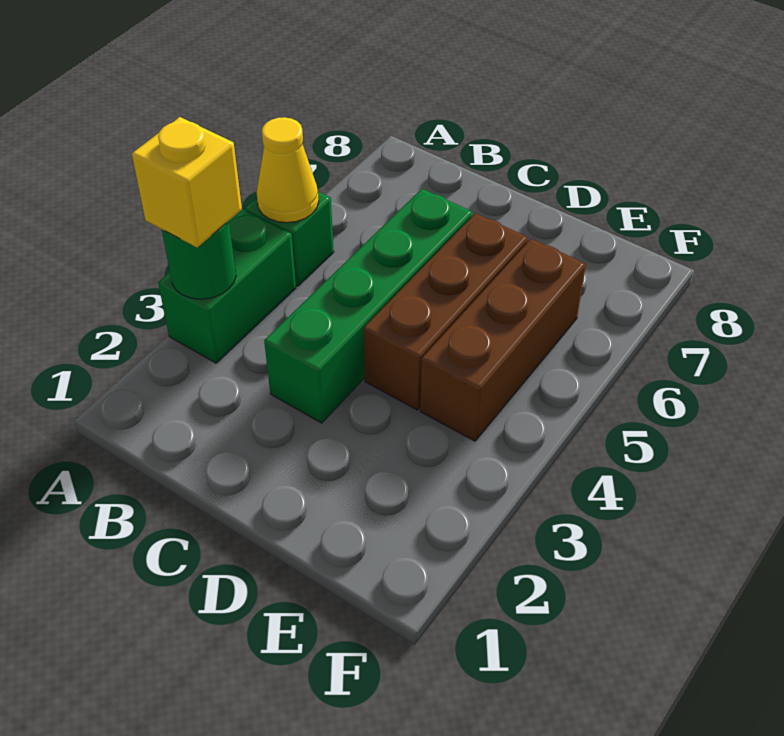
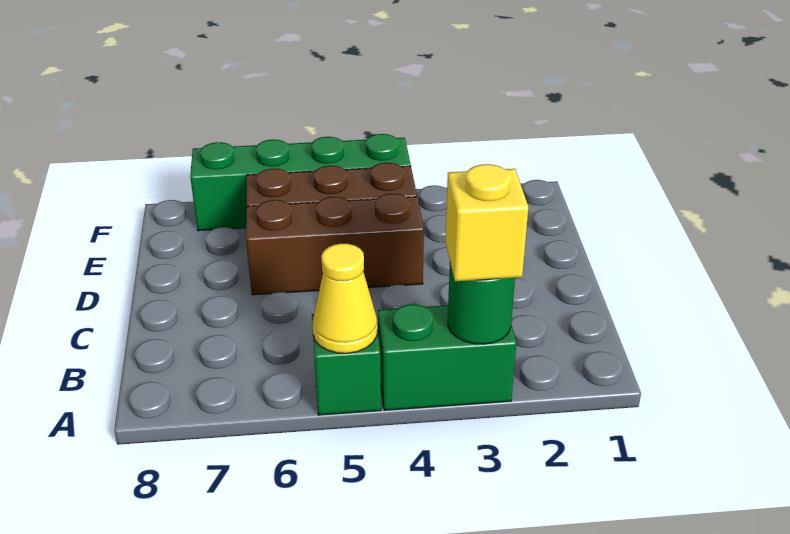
green 1x4 brick [264,189,473,423] -> green 1x4 brick moved to [190,134,411,231]

